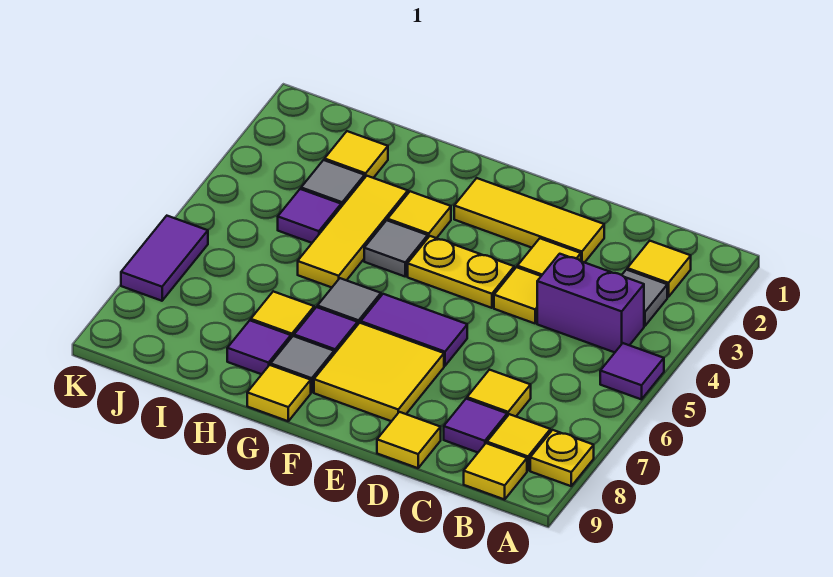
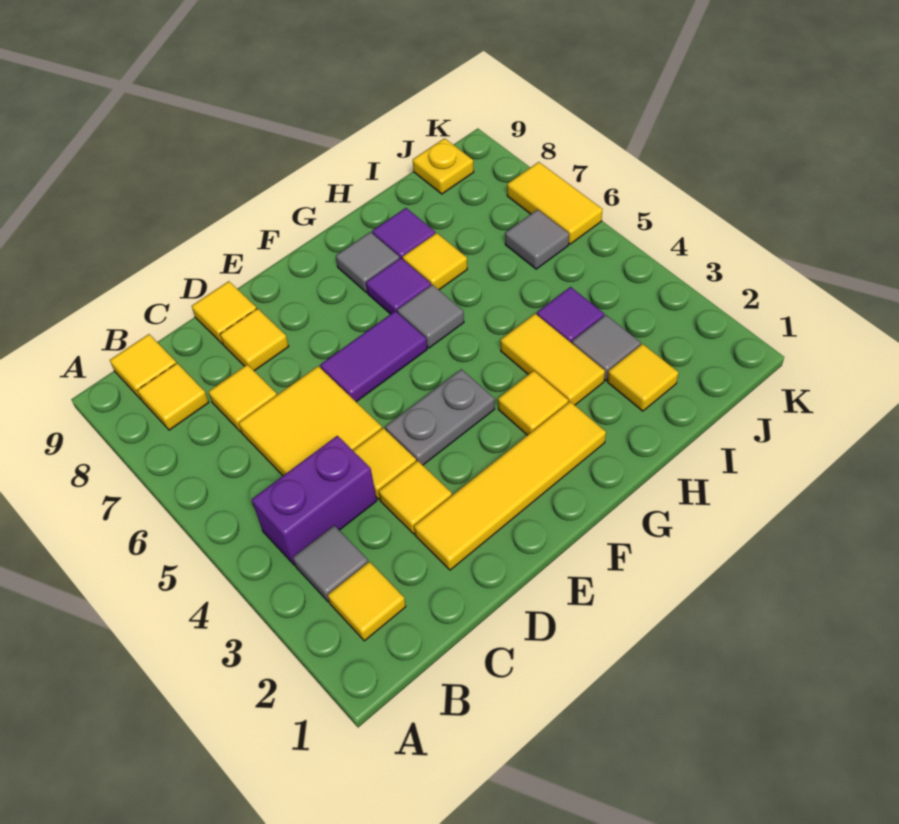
purple 1x1 tile [600,343,664,399] -> none
yellow 1x1 plate [530,430,594,486] -> yellow 1x1 plate moved to [413,138,474,194]
purple 1x1 tile [444,399,507,452] -> none
yellow 1x3 tile [454,178,604,263] -> yellow 1x4 tile [414,402,606,570]
yellow 1x2 plate [408,236,514,308] -> grey 1x2 plate [385,369,495,465]
yellow 2x2 tile [314,323,444,421] -> yellow 2x2 tile moved to [239,366,382,475]
grey 1x1 tile [364,220,428,276] -> grey 1x1 tile moved to [505,209,569,269]
yellow 1x1 tile [247,365,311,421] -> yellow 1x1 tile moved to [220,309,289,371]
yellow 1x3 tile [298,176,408,287] -> yellow 1x2 tile [501,314,605,405]
purple 1x2 tile [121,216,208,301] -> yellow 1x2 tile [507,162,603,244]

